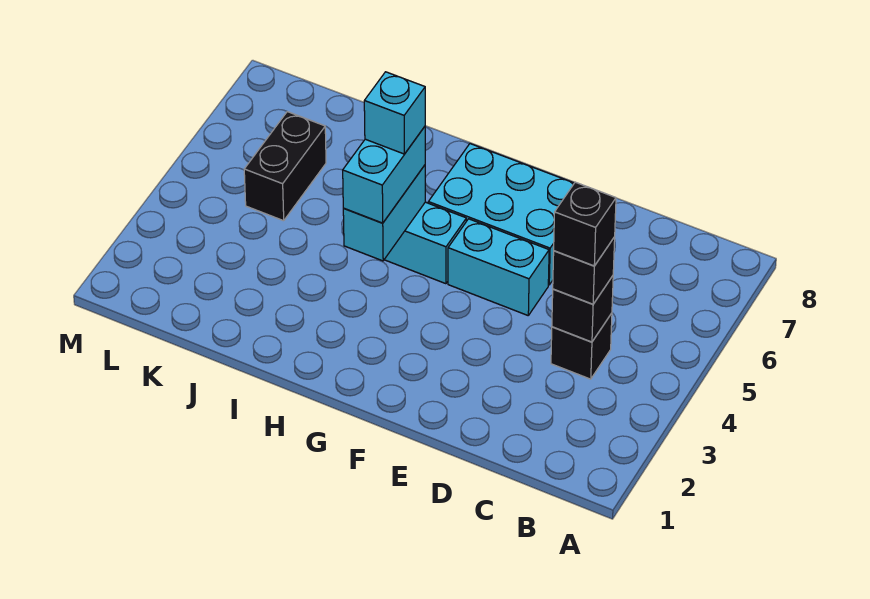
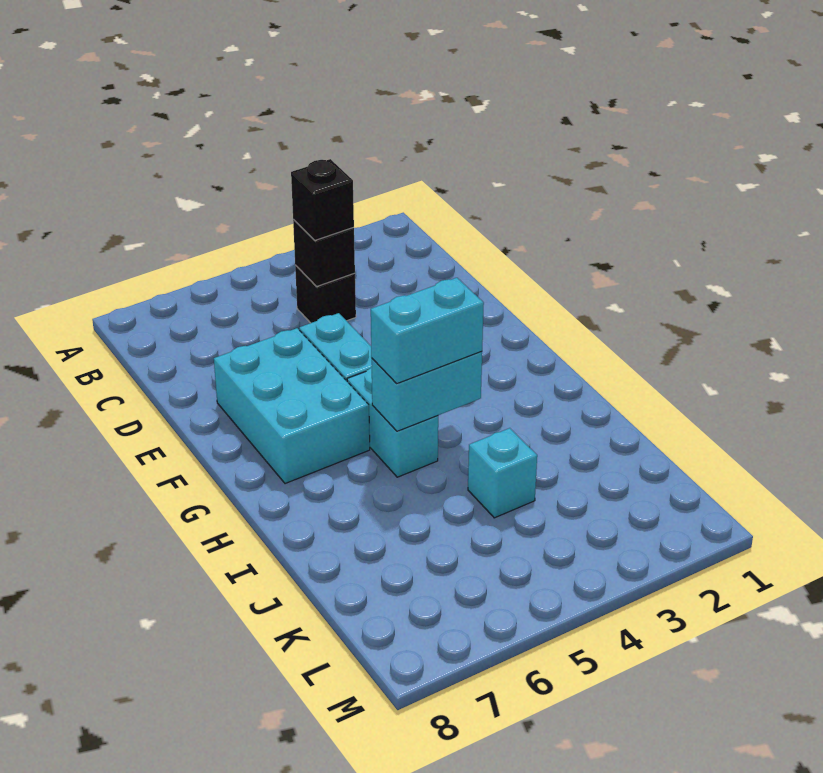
black 1x1 brick [554,182,616,266] -> none
cyan 1x1 brick [364,72,425,154] -> cyan 1x1 brick moved to [468,428,537,518]
black 1x2 brick [244,112,326,221] -> none

